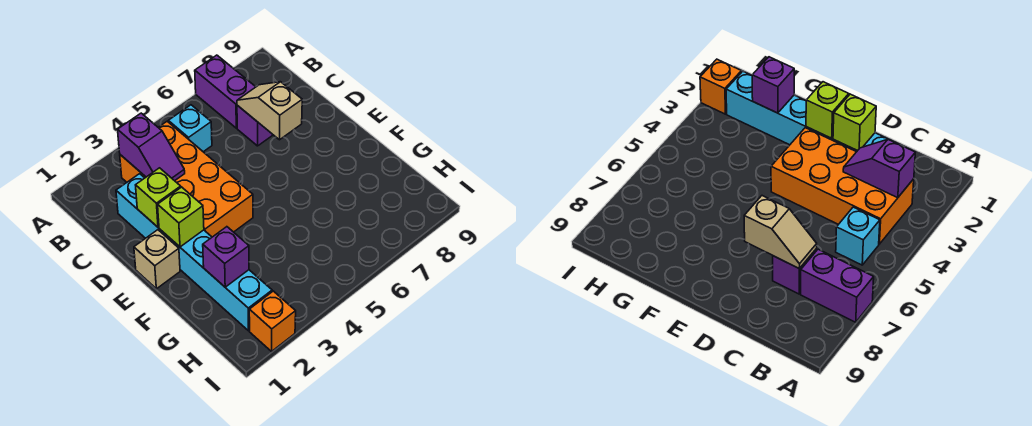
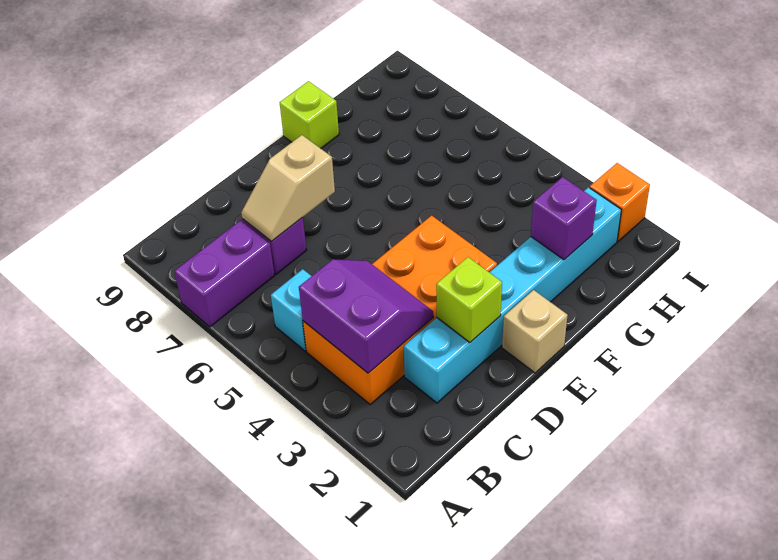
purple 1x2 slope [118,113,185,181] -> purple 2x2 slope [299,259,433,373]
lime 1x1 brick [158,187,204,247] -> lime 1x1 brick moved to [279,81,339,148]

